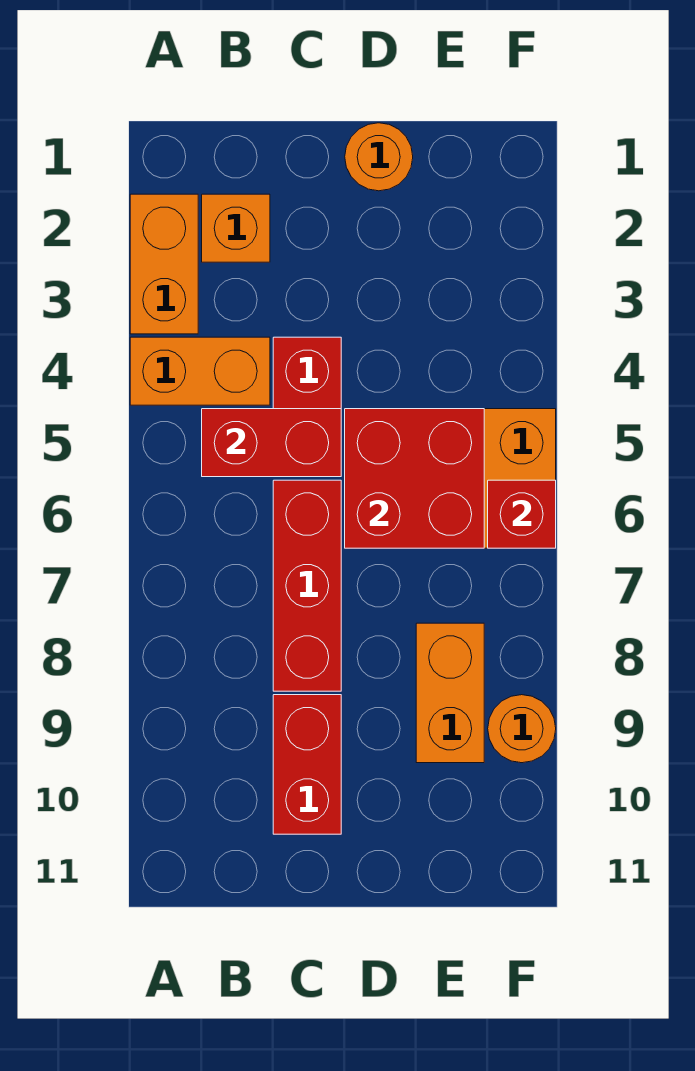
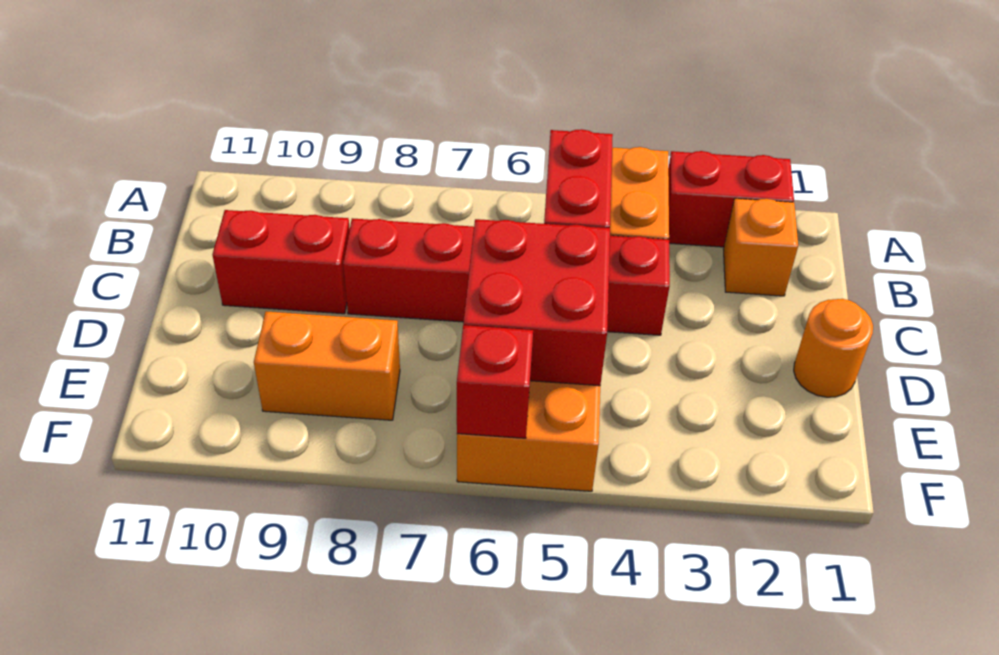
orange 1x2 brick [130,194,198,334] -> red 1x2 brick [668,151,794,247]
orange 1x1 round brick [488,695,556,763] -> none

